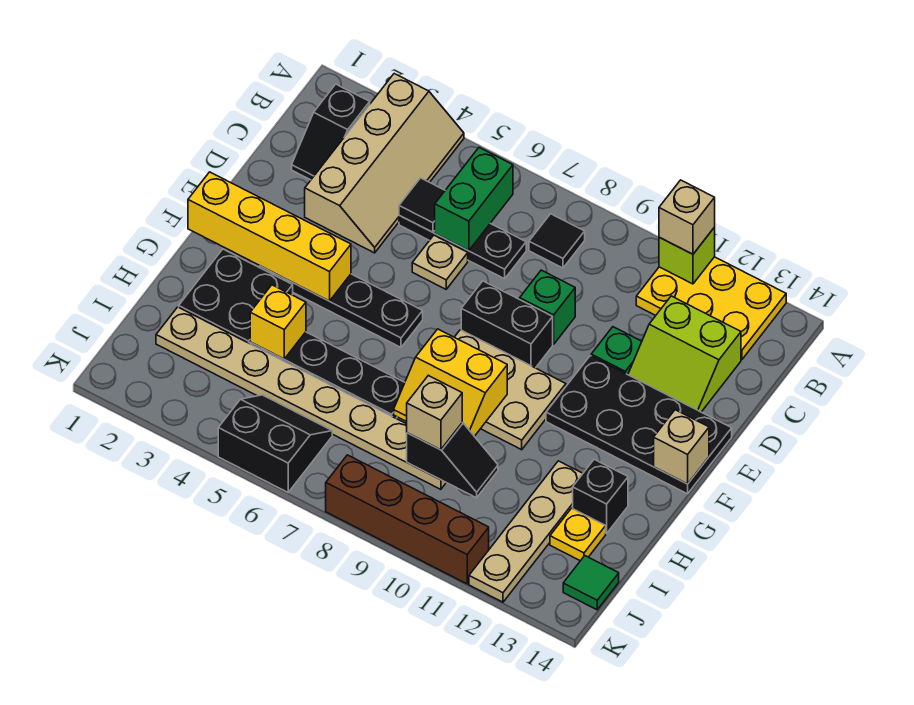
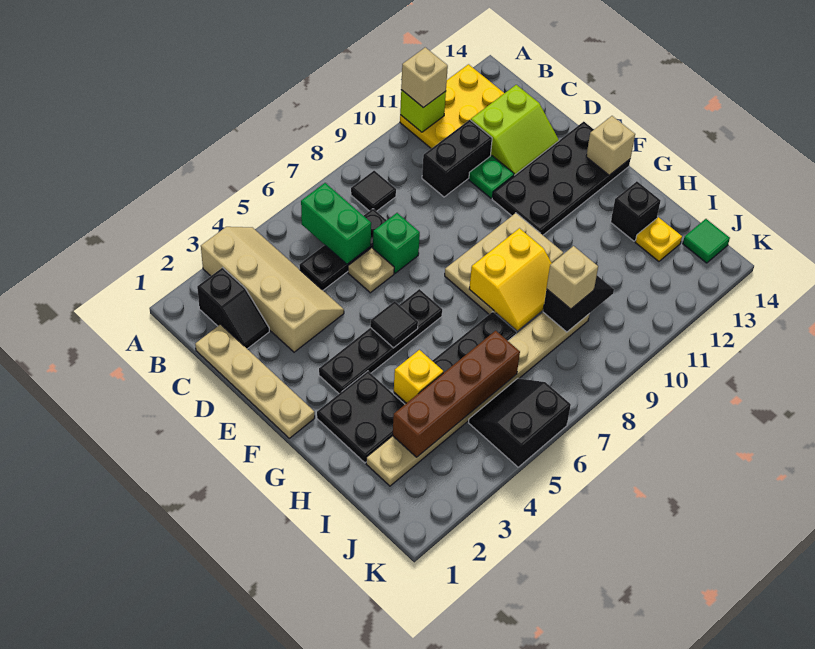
black 1x1 tile [399,178,445,232] -> black 1x1 tile moved to [370,301,418,348]
green 1x1 brick [520,270,575,344] -> green 1x1 brick moved to [373,213,420,273]
black 1x2 brick [461,281,553,368] -> black 1x2 brick moved to [422,120,492,197]
yellow 1x4 brick [188,172,351,301] -> none
tan 1x4 plate [469,461,583,602] -> tan 1x4 plate moved to [195,324,315,438]
brown 1x4 brick [326,455,489,584] -> brown 1x4 brick moved to [393,331,520,457]

